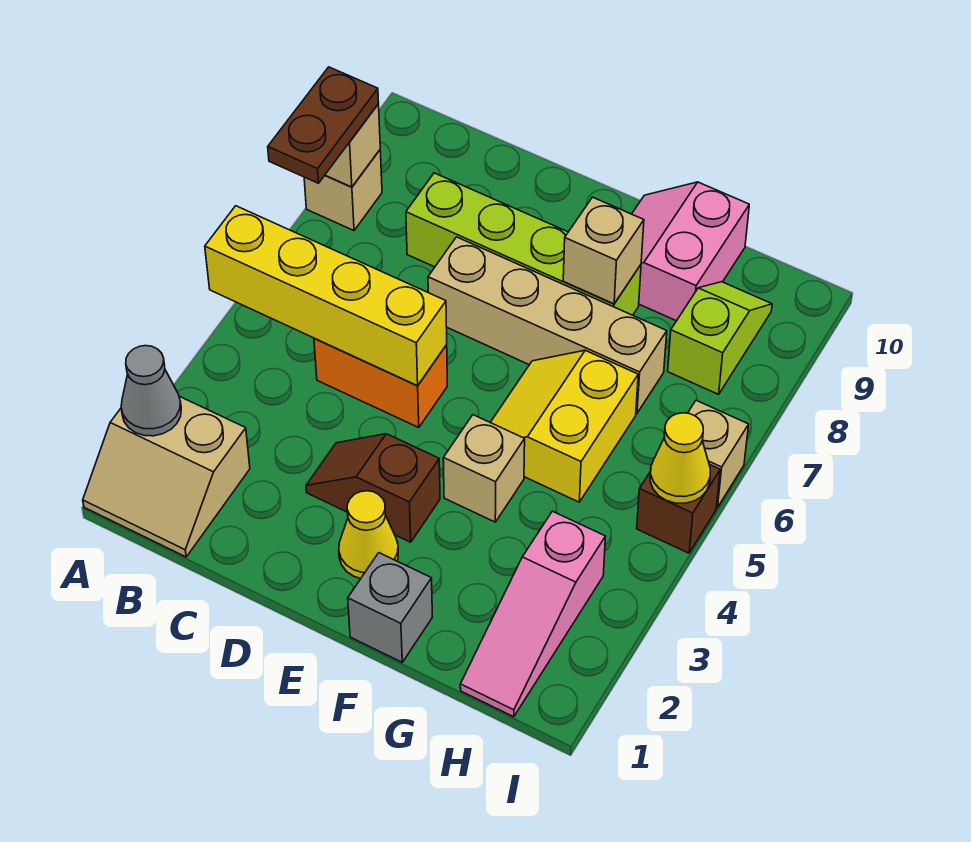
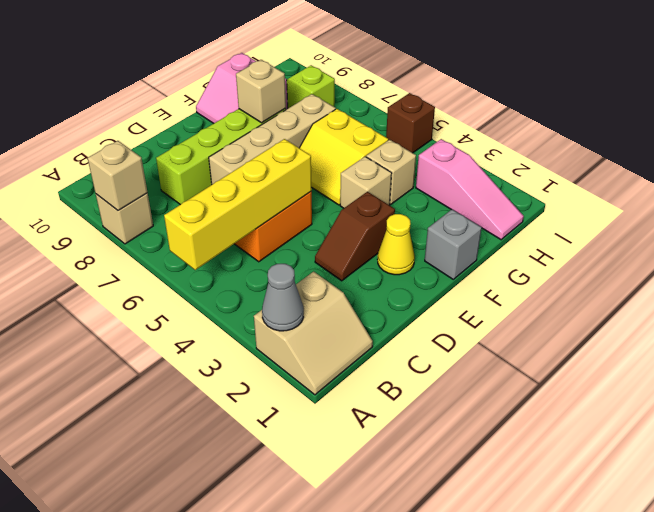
brown 1x2 plate [268,67,379,183] -> none
yellow 1x1 cone [650,413,710,503] -> none
tan 1x1 brick [688,400,749,508] -> tan 1x1 brick moved to [366,140,416,204]

